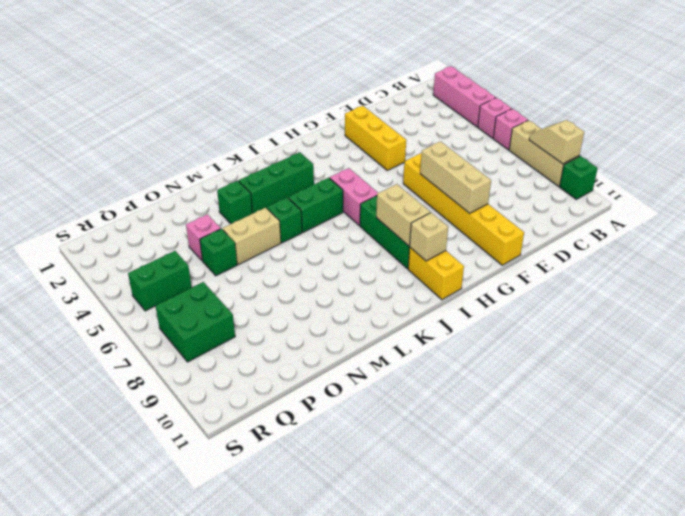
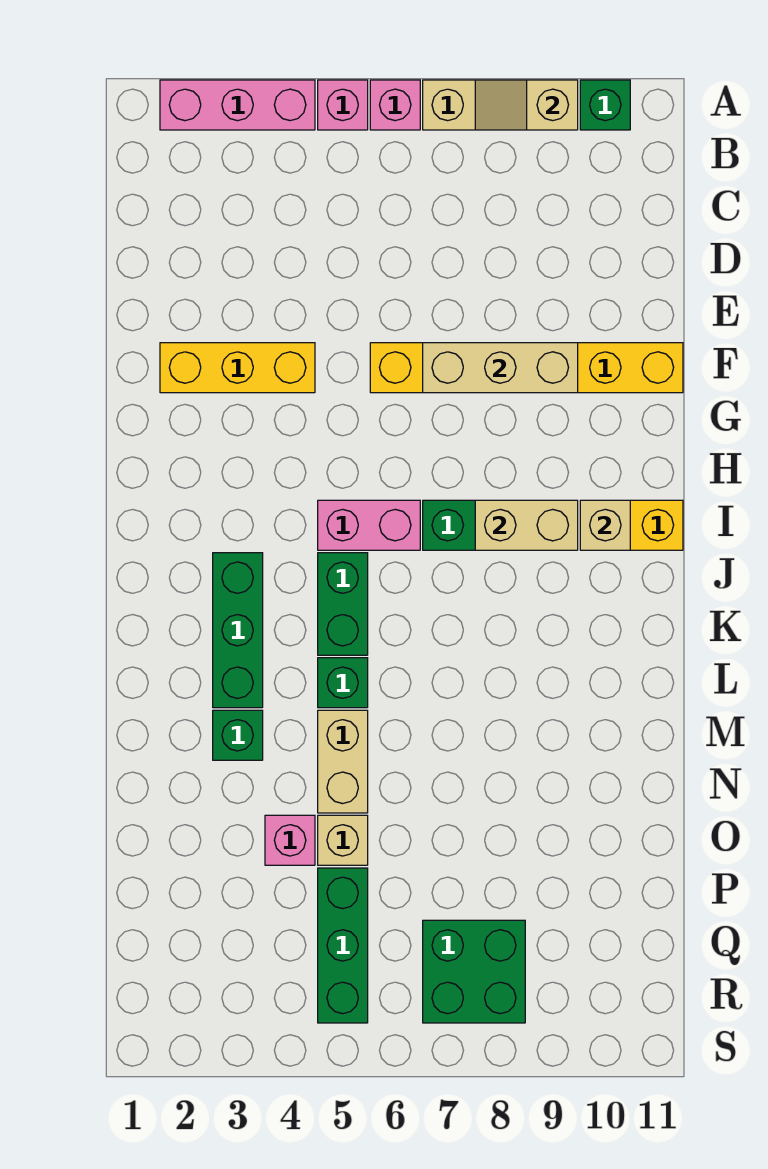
green 1x1 brick [200,229,237,276] -> tan 1x1 brick [318,815,368,865]
green 1x2 brick [128,251,192,311] -> green 1x3 brick [318,868,368,1023]

